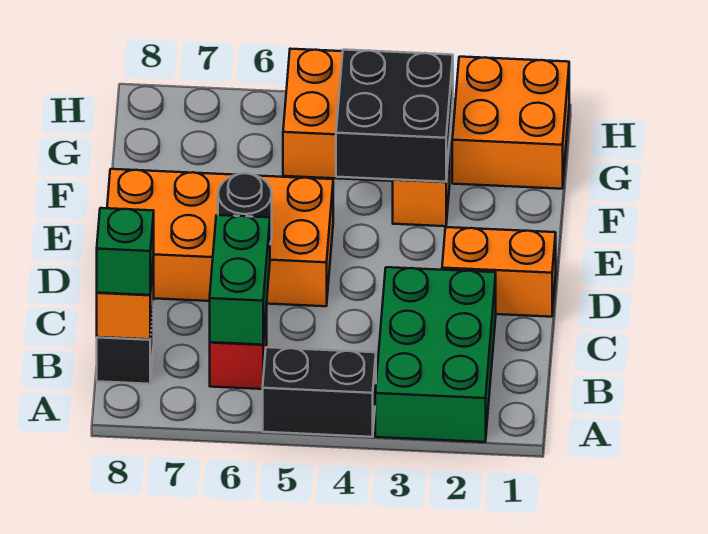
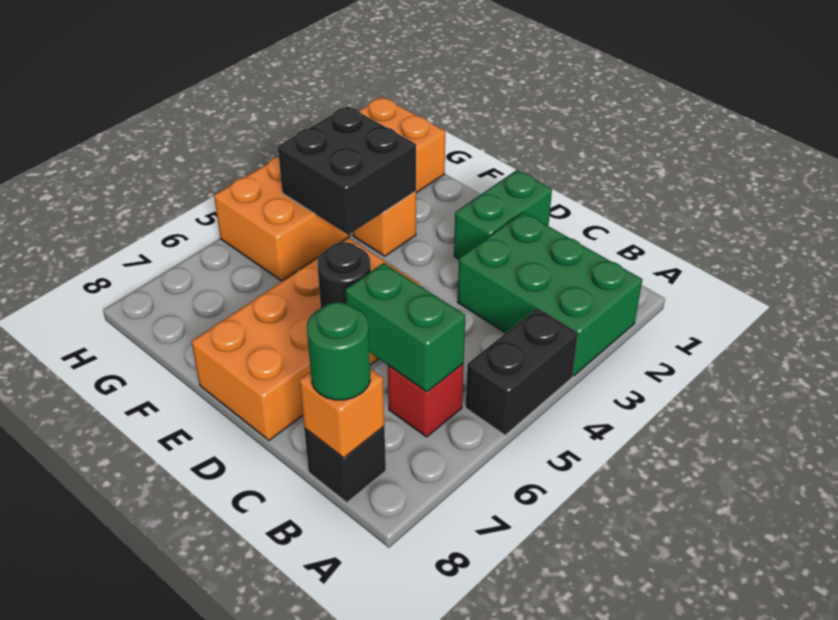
green 1x1 brick [97,208,154,295] -> green 1x1 round brick [307,302,370,400]
orange 1x2 brick [442,227,556,317] -> green 1x2 brick [454,170,552,259]

